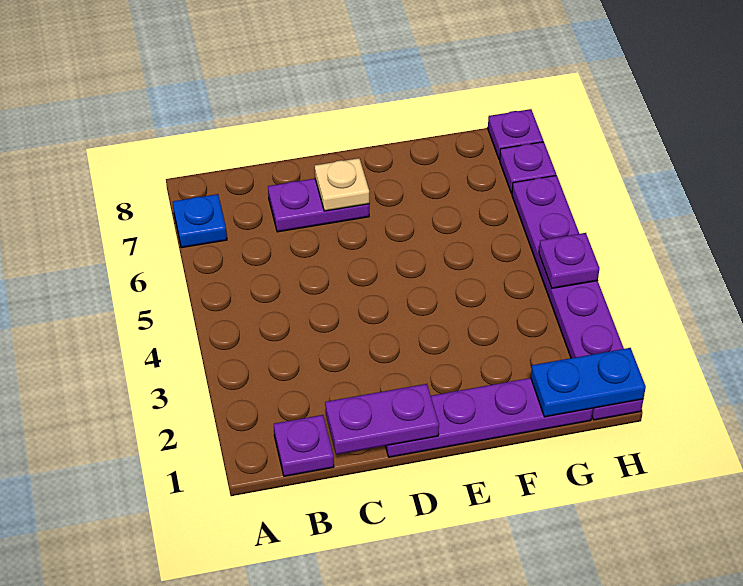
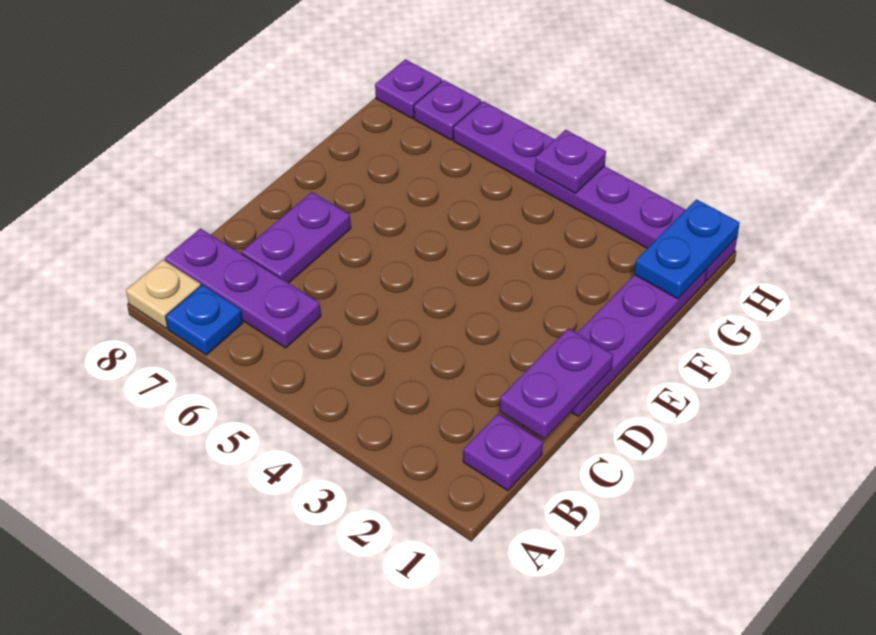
none -> purple 1x3 plate [165,228,321,348]
tan 1x1 plate [315,158,369,211] -> tan 1x1 plate moved to [126,260,201,328]

